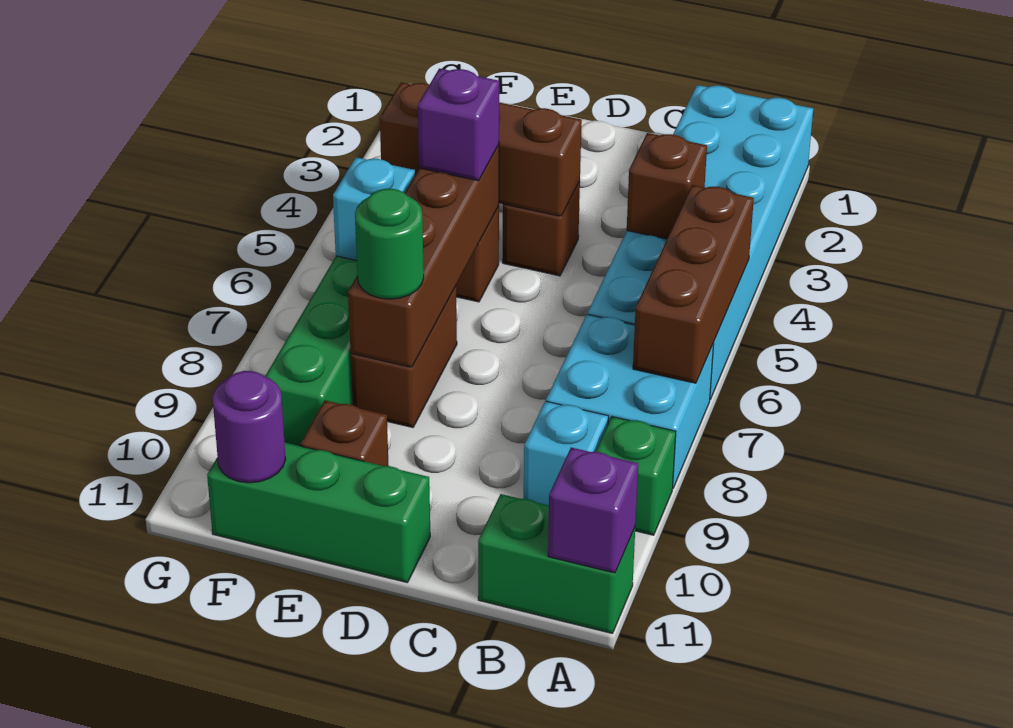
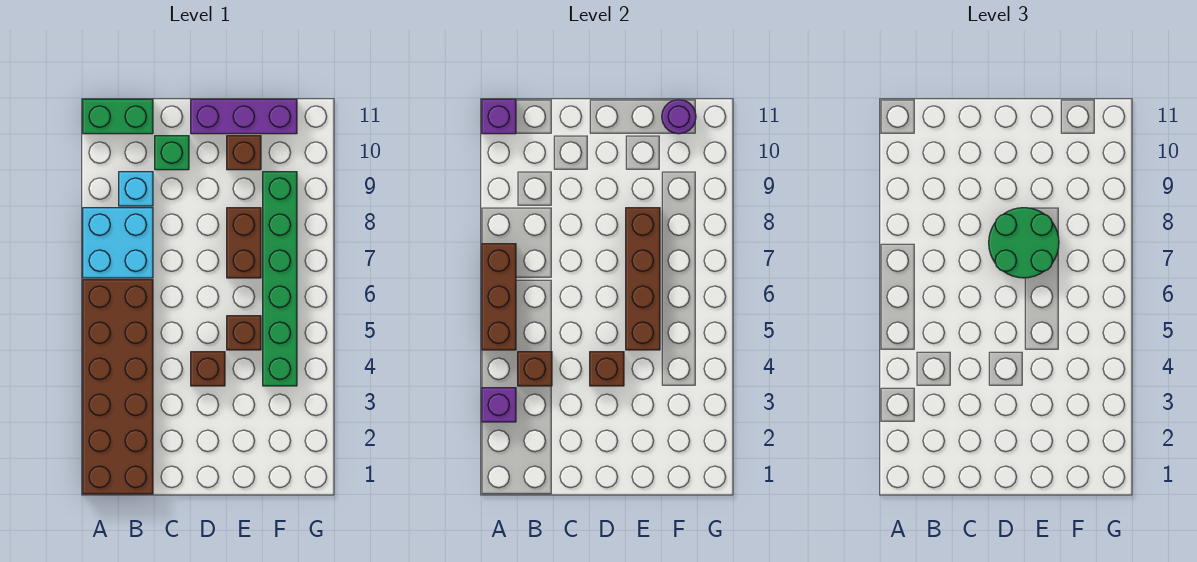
cyan 2x6 brick [588,85,813,399] -> brown 2x6 brick [83,280,153,494]
green 1x1 brick [596,417,676,535] -> green 1x1 brick moved to [155,136,189,170]
brown 1x3 brick [380,82,582,216] -> brown 1x1 brick [590,352,624,386]
green 1x3 brick [207,443,430,583] -> purple 1x3 brick [191,99,297,134]
purple 1x1 brick [418,68,499,181] -> purple 1x1 brick moved to [482,388,516,422]
green 1x1 round brick [355,189,424,299] -> green 2x2 round brick [989,208,1059,278]
cyan 1x1 brick [333,157,415,261] -> none

